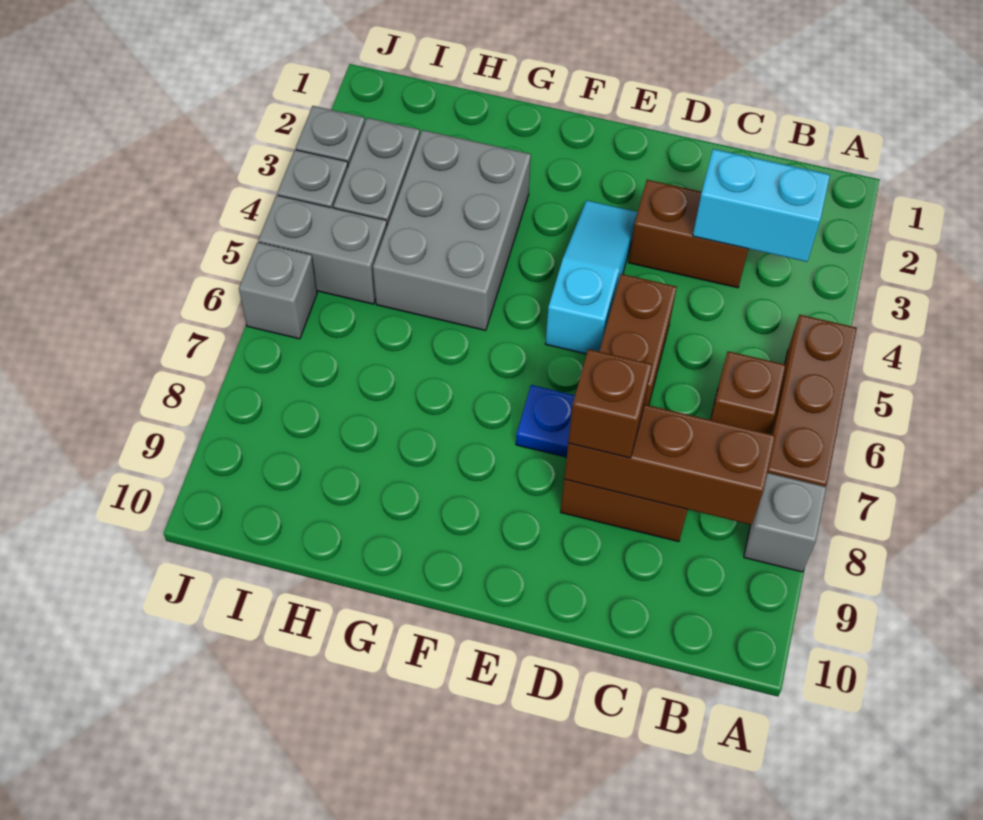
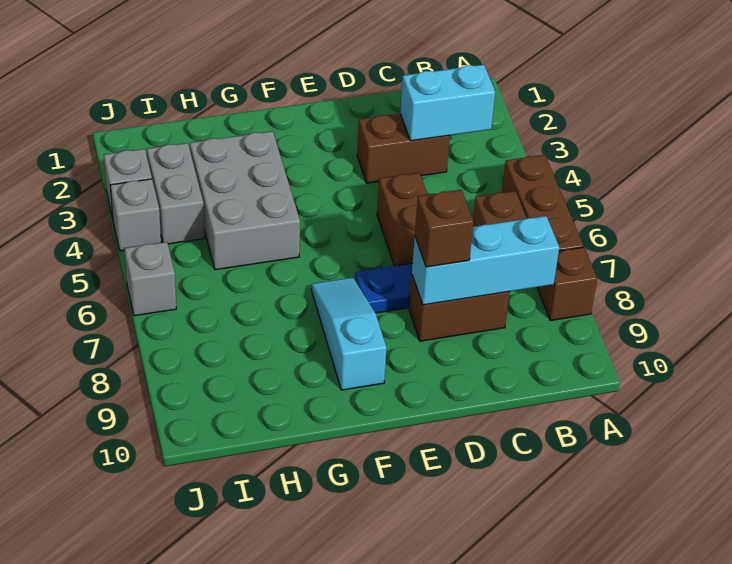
grey 1x1 brick [744,473,826,572] -> brown 1x1 brick [538,247,597,321]
brown 1x3 brick [564,404,775,525] -> cyan 1x3 brick [412,216,559,305]
cyan 1x3 slope [545,201,638,354] -> cyan 1x3 slope moved to [311,278,387,390]
grey 1x2 brick [258,195,387,304] -> none

